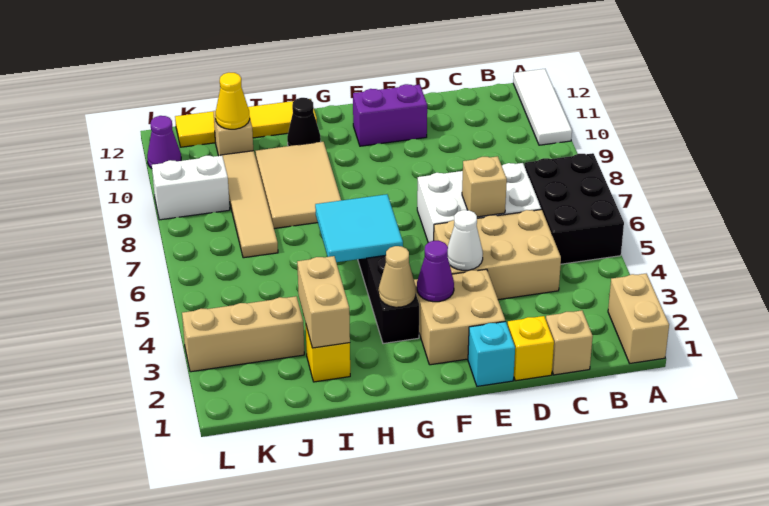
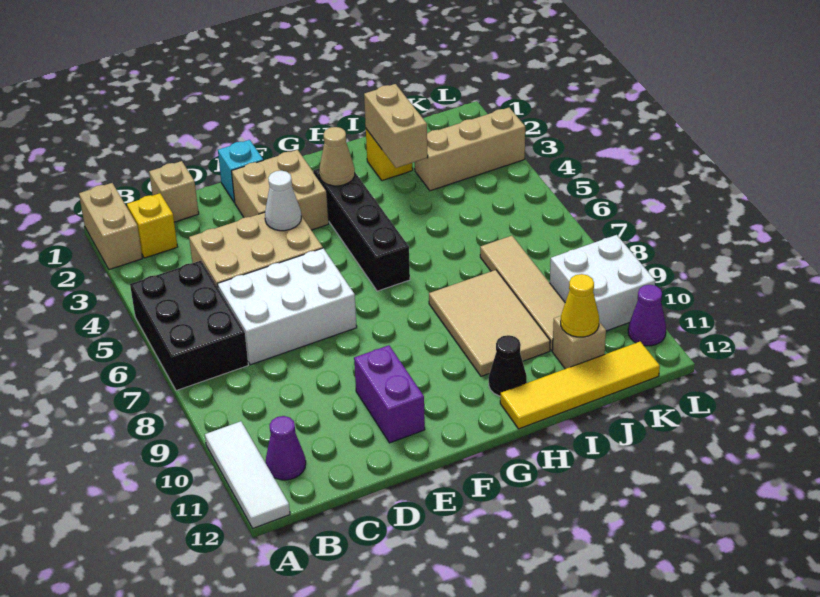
yellow 1x1 brick [507,316,554,381] -> yellow 1x1 brick moved to [127,193,177,258]
tan 1x1 brick [462,156,507,217] -> none
purple 1x2 brick [353,84,427,146] -> purple 1x2 brick turned to [354,345,425,443]
purple 1x1 cone [417,240,454,302] -> purple 1x1 cone moved to [266,416,306,480]
cyan 2x2 tile [315,194,403,262] -> none
white 1x2 brick [152,156,230,220] -> white 2x2 brick [550,235,655,331]

